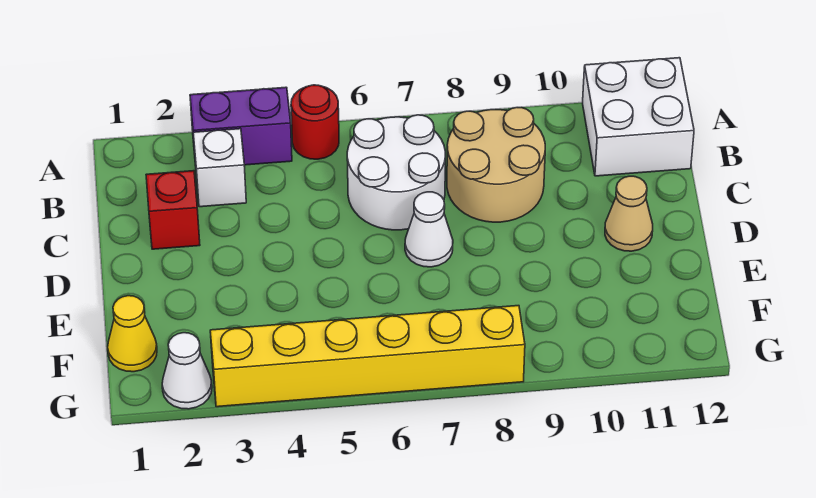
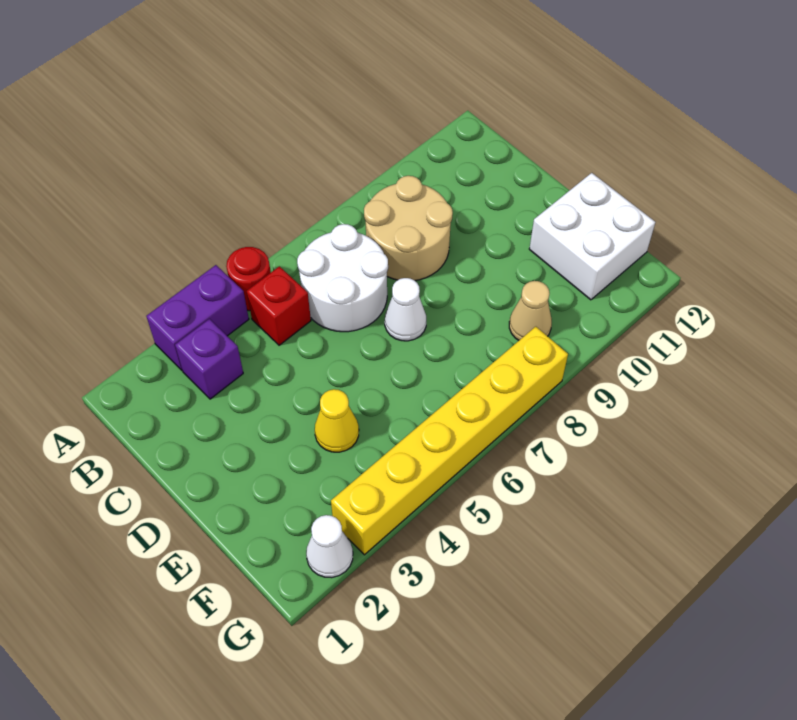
white 2x2 brick [583,58,694,176] -> white 2x2 brick moved to [529,173,655,300]
white 1x1 brick [193,129,246,207] -> purple 1x1 brick [175,319,243,399]
red 1x1 brick [146,171,200,249] -> red 1x1 brick moved to [247,266,311,345]
tan 1x1 cone [605,176,653,251] -> tan 1x1 cone moved to [509,281,552,340]
yellow 1x1 cone [108,296,157,372] -> yellow 1x1 cone moved to [315,389,359,452]

